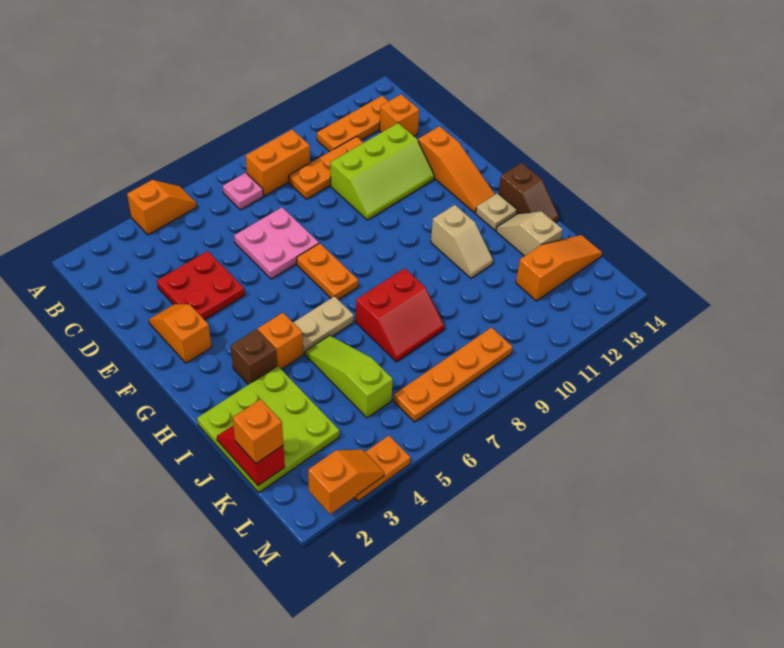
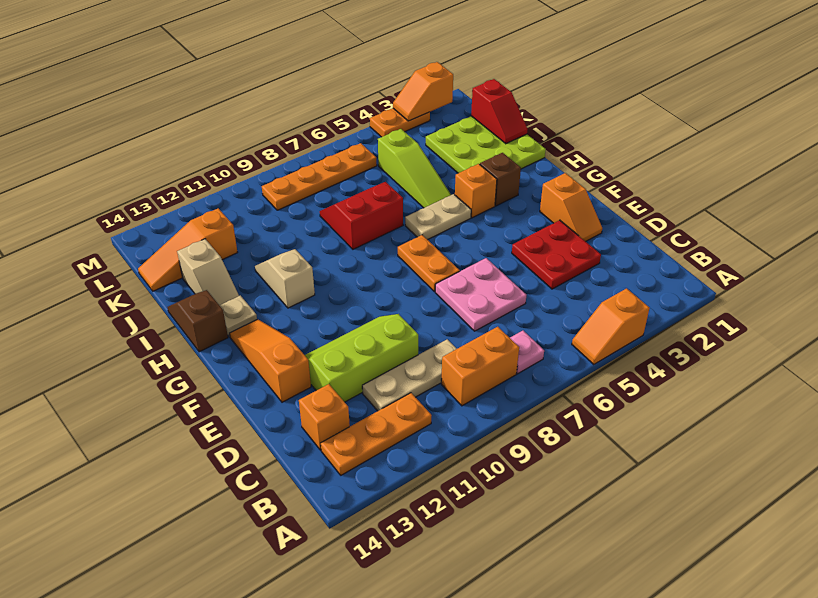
orange 1x3 plate [289,136,364,199] -> tan 1x3 plate [362,339,457,411]
orange 1x1 brick [233,399,283,463] -> none

